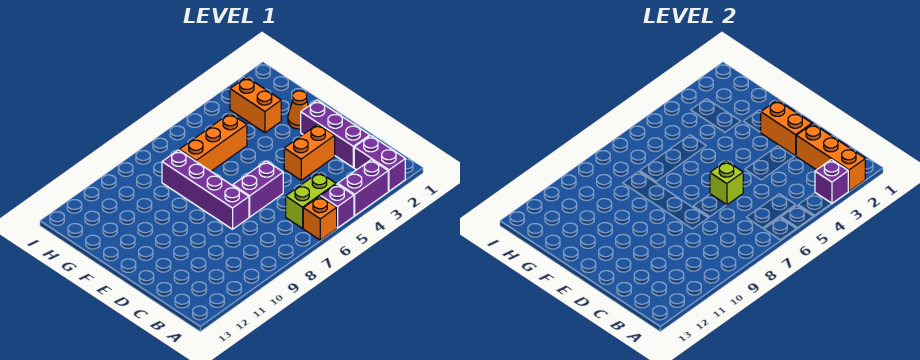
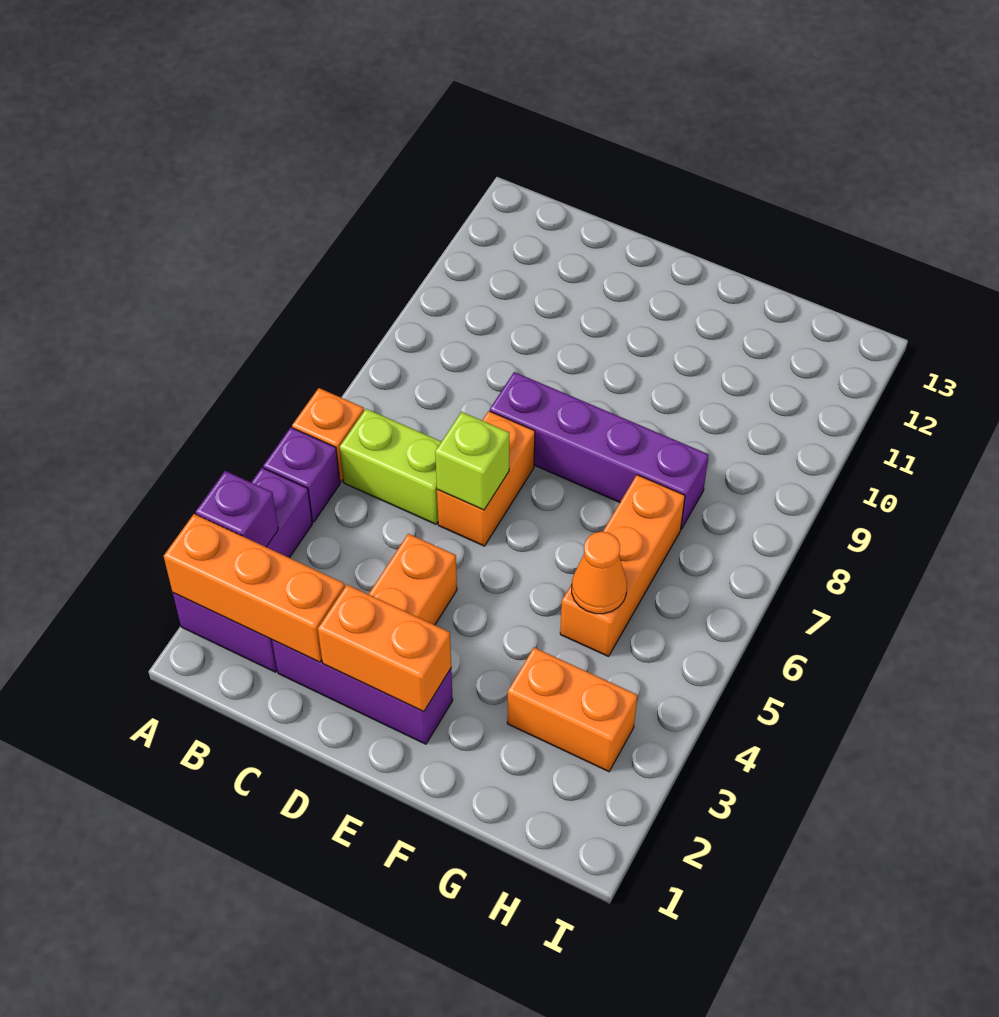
lime 1x2 brick [286,172,336,228] -> lime 1x2 brick turned to [340,409,441,524]
purple 1x2 brick [233,161,283,217] -> orange 1x2 brick [437,411,535,546]
orange 1x1 cone [288,91,308,129] -> orange 1x1 cone moved to [572,532,627,614]

